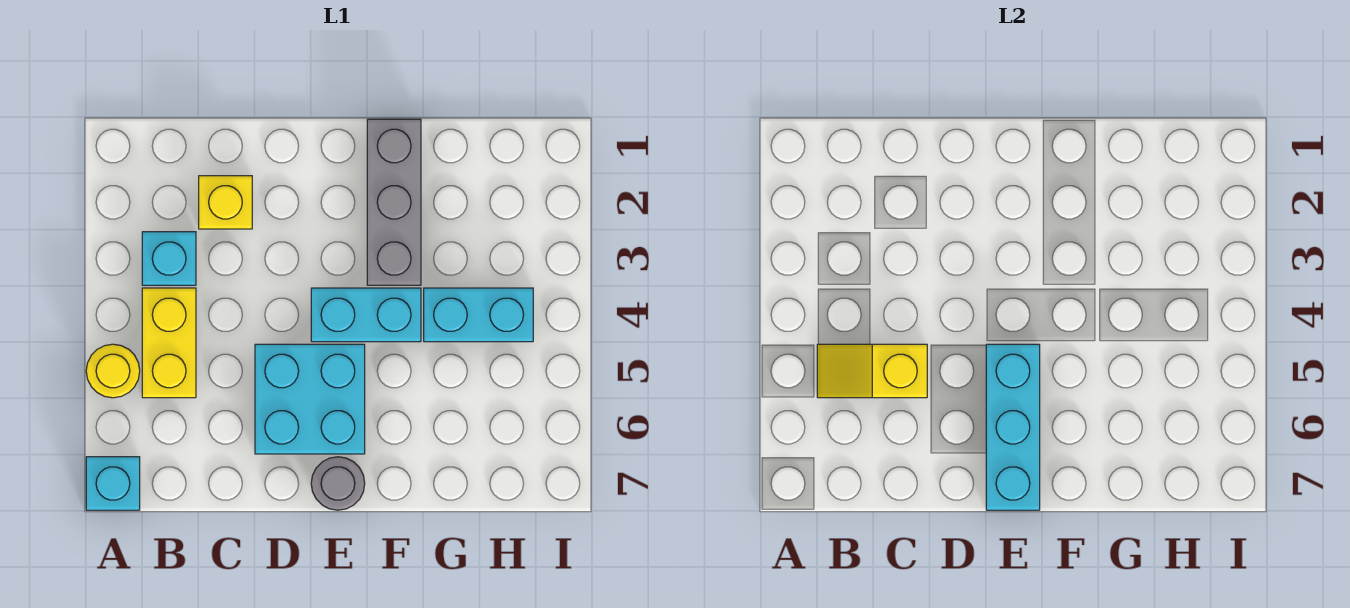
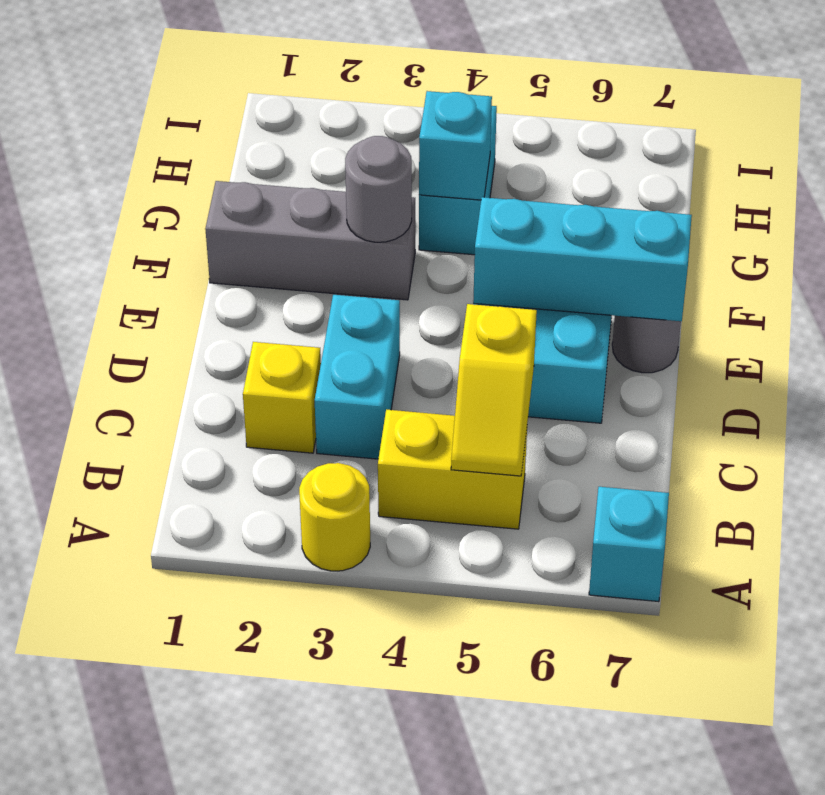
yellow 1x1 round brick [86,344,140,398] -> yellow 1x1 round brick moved to [299,463,370,571]
cyan 1x1 brick [142,232,196,285] -> cyan 1x1 brick moved to [419,91,492,200]
cyan 1x2 brick [311,288,421,342] -> cyan 1x2 brick moved to [315,295,400,459]
none -> grey 1x1 round brick [345,136,412,242]

